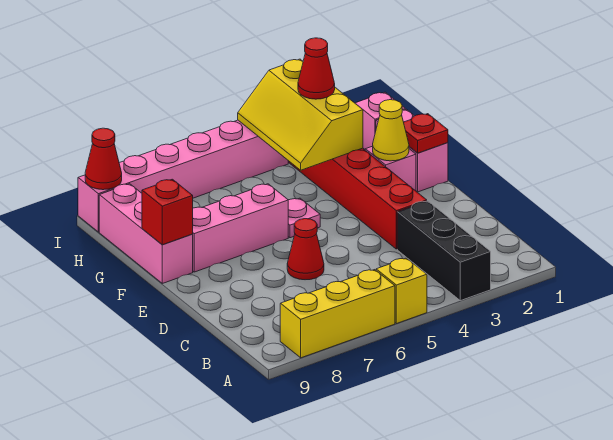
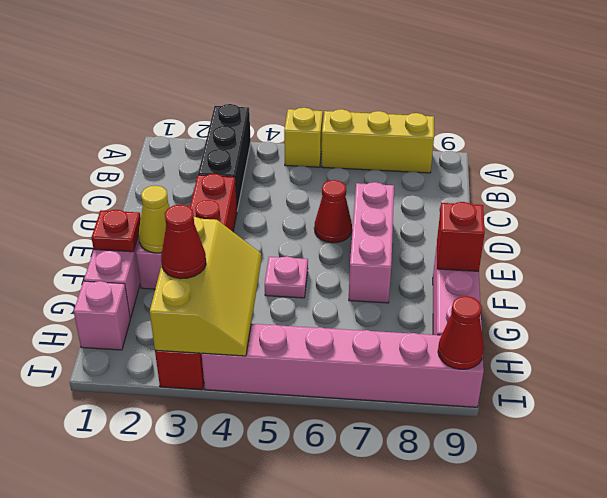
pink 1x3 brick [192,184,288,272] -> pink 1x3 brick turned to [349,182,394,303]

